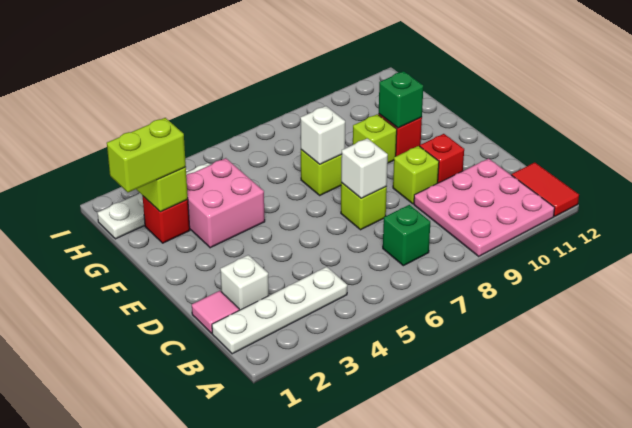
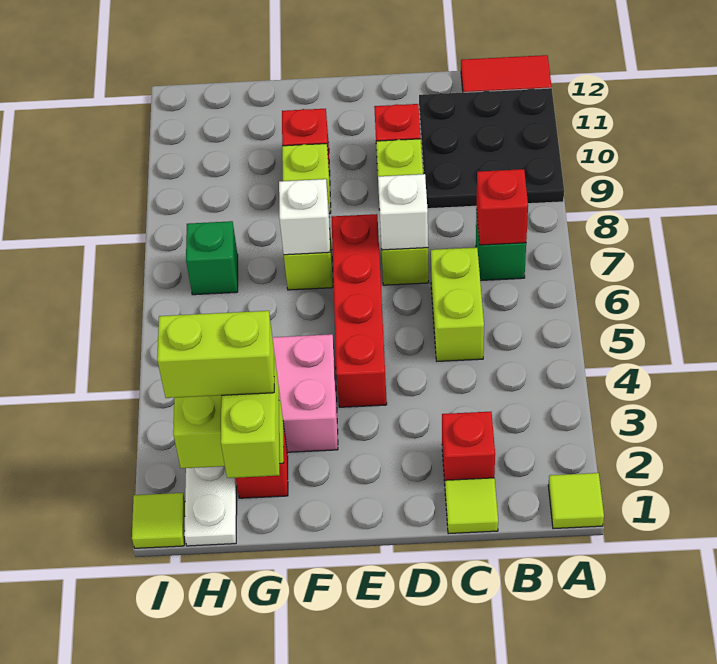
none -> lime 1x1 tile [548,473,604,529]
pink 3x3 plate [414,158,555,256] -> black 3x3 plate [419,88,564,209]
white 1x4 plate [212,267,347,354] -> none
none -> red 1x1 brick [476,169,528,245]
pink 1x1 tile [192,291,239,333] -> lime 1x1 tile [445,478,498,534]
white 1x1 brick [220,255,269,310] -> red 1x1 brick [442,412,495,481]
none -> lime 1x2 brick [431,247,484,361]
none -> red 1x4 brick [332,214,387,407]
green 1x1 brick [379,71,423,128] -> green 1x1 brick moved to [186,221,238,295]
none -> lime 1x2 brick [157,311,274,398]
none -> lime 1x1 tile [132,493,185,548]

